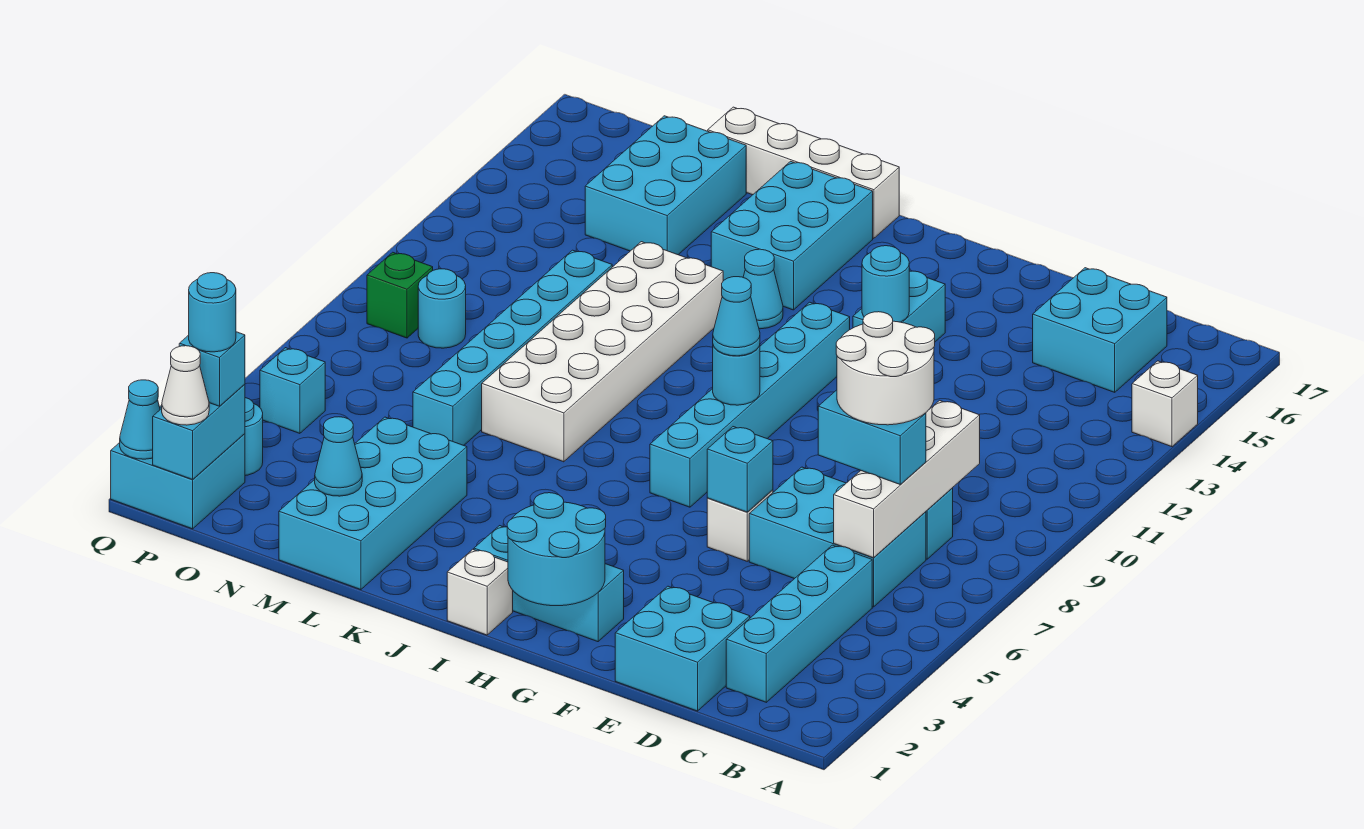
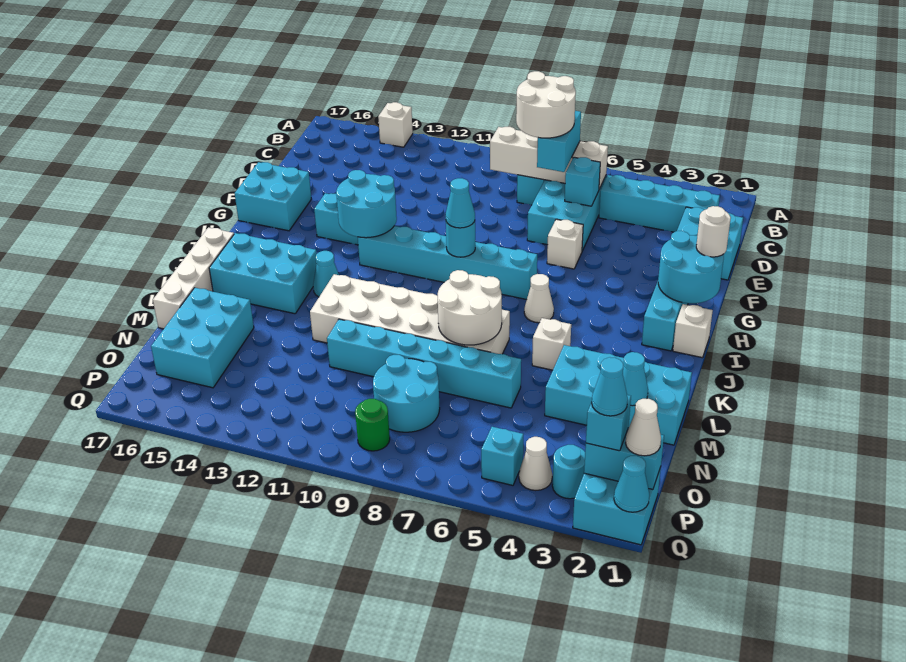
cyan 2x2 brick [1033,268,1167,392] -> cyan 2x2 brick moved to [235,162,311,231]
cyan 1x1 brick [707,427,773,512] -> cyan 1x1 brick moved to [565,157,600,206]
none -> white 1x1 round brick [696,206,731,257]
cyan 1x1 round brick [862,246,909,322] -> cyan 2x2 round brick [336,170,397,238]
none -> white 1x1 cone [524,274,554,323]
none -> white 1x1 brick [532,318,571,370]
none -> white 2x2 round brick [438,270,502,345]
cyan 2x3 brick [585,116,746,255] -> cyan 2x3 brick turned to [151,288,254,388]
cyan 1x1 round brick [418,269,466,348] -> cyan 2x2 round brick [373,355,440,432]
cyan 1x1 round brick [189,273,236,352] -> cyan 1x1 cone [592,357,628,416]
none -> white 1x1 cone [519,437,552,490]
green 1x1 brick [367,252,433,338] -> green 1x1 round brick [355,399,390,451]

